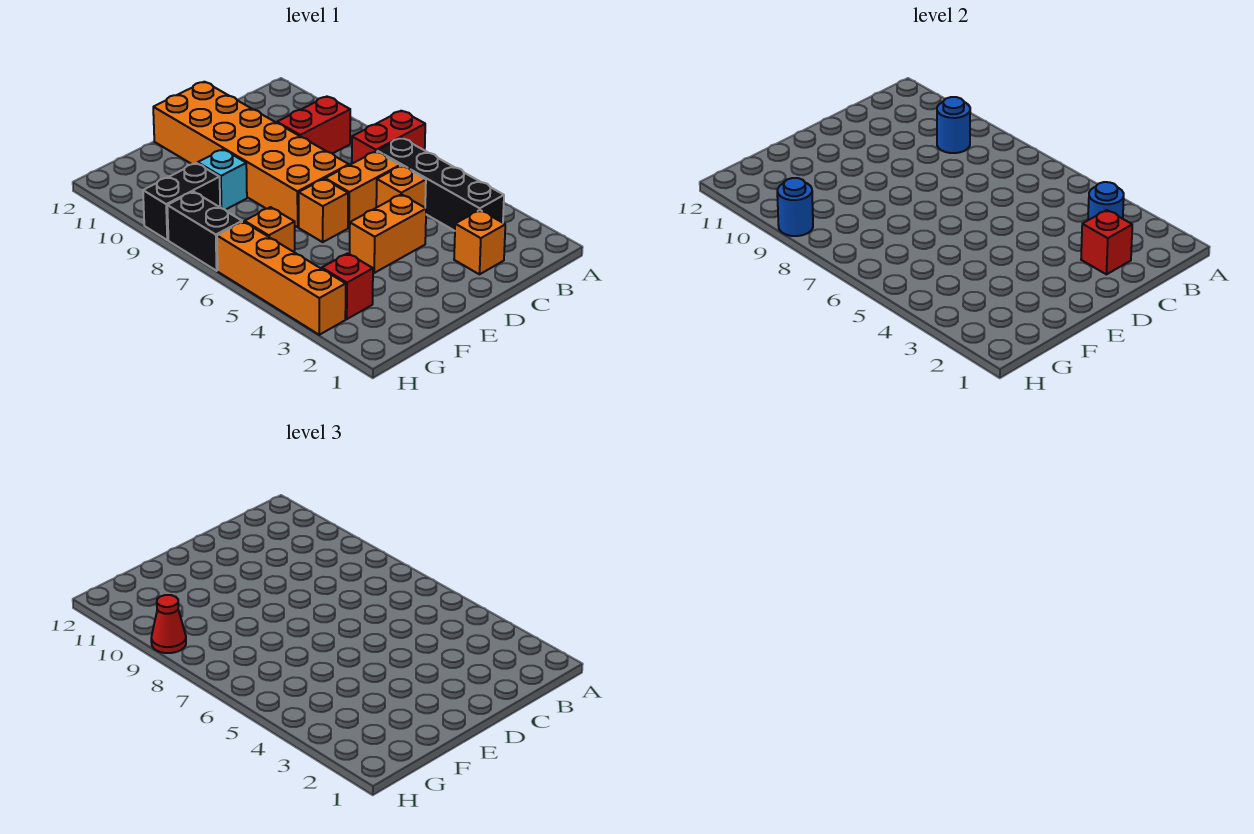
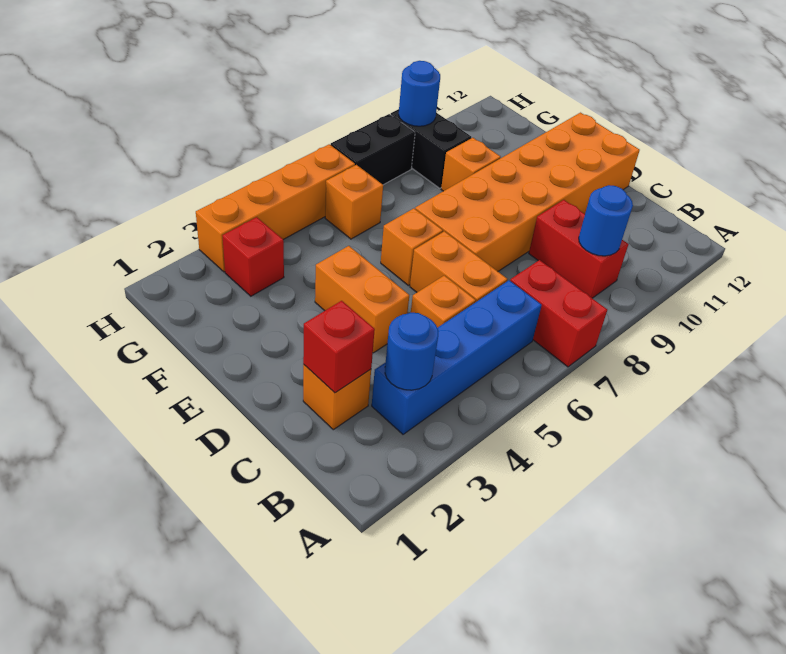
black 1x4 brick [377,138,504,231] -> blue 1x4 brick [372,280,542,434]
cyan 1x1 brick [198,149,247,210] -> orange 1x1 brick [441,138,501,191]
red 1x1 cone [151,595,186,653] -> none

